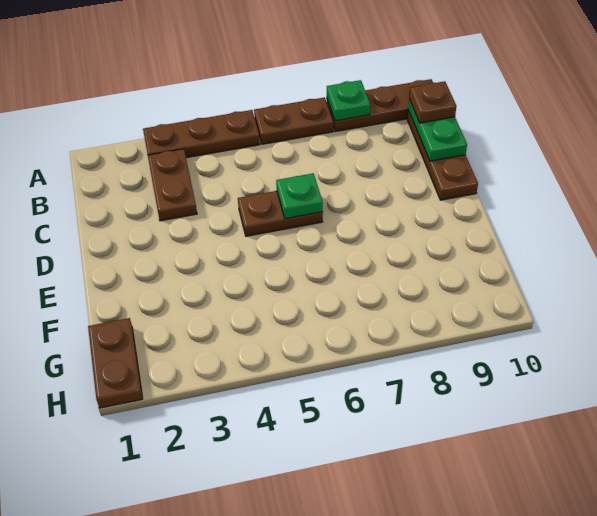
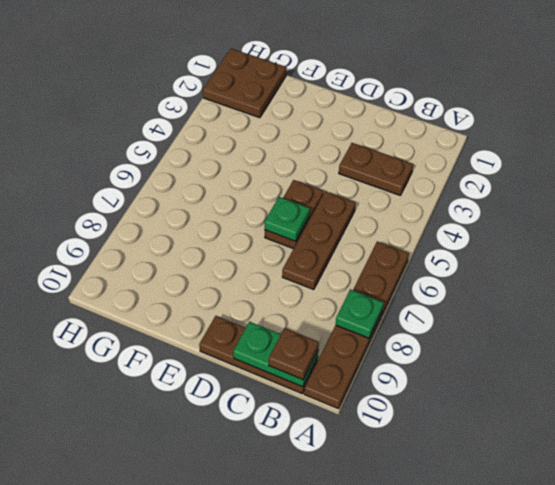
brown 1x3 plate [143,110,260,158] -> brown 1x3 plate moved to [282,191,356,289]
brown 1x2 plate [88,318,143,408] -> brown 2x2 plate [203,49,286,118]

